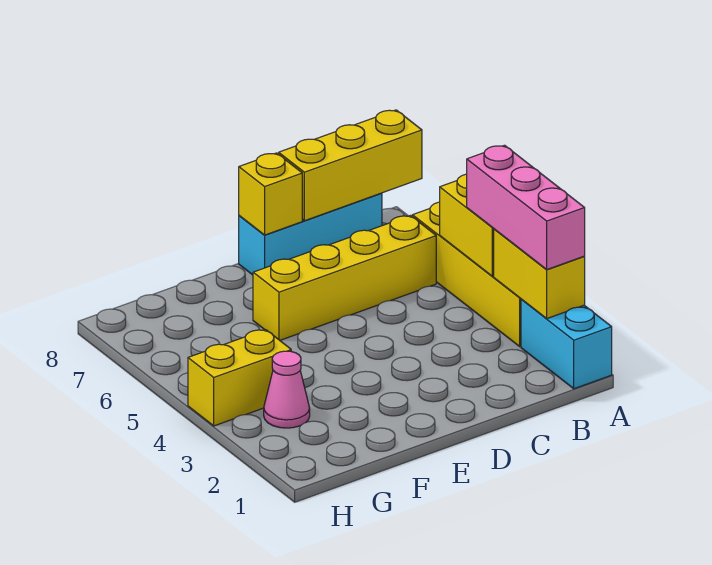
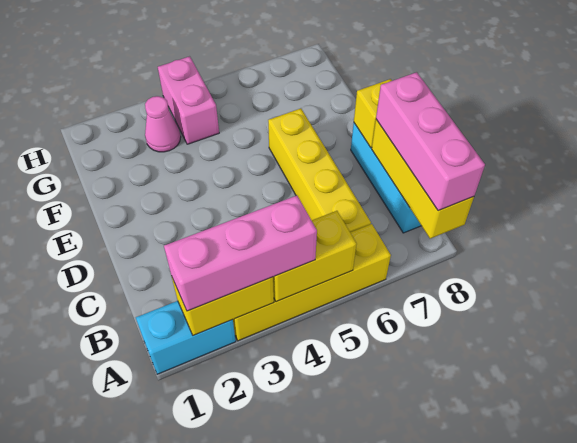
none -> pink 1x3 brick [376,72,485,211]
yellow 1x2 brick [188,330,291,426] -> pink 1x2 brick [158,56,219,144]

